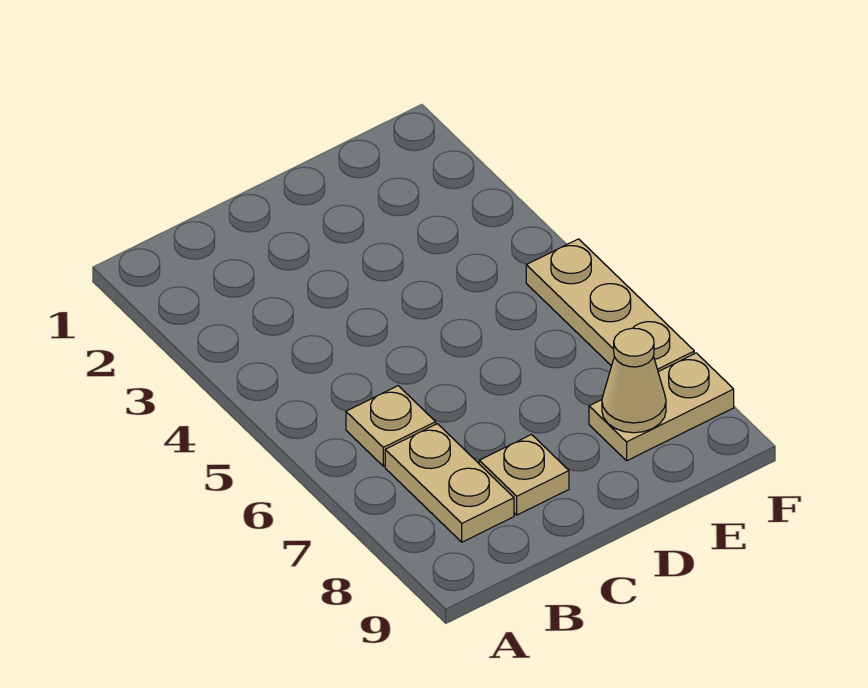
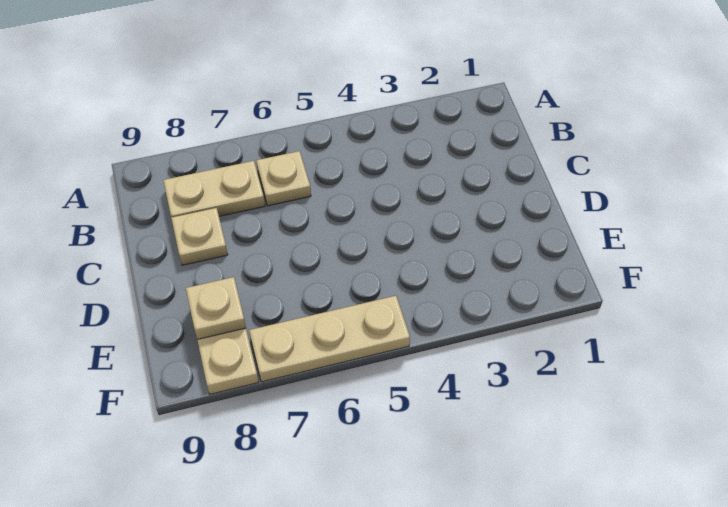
tan 1x1 cone [602,328,666,433] -> tan 1x1 plate [186,277,246,340]

